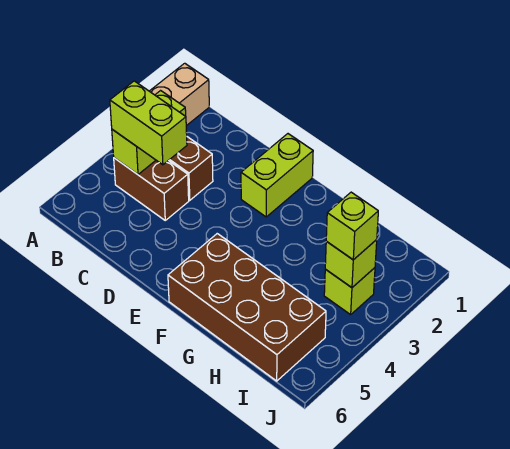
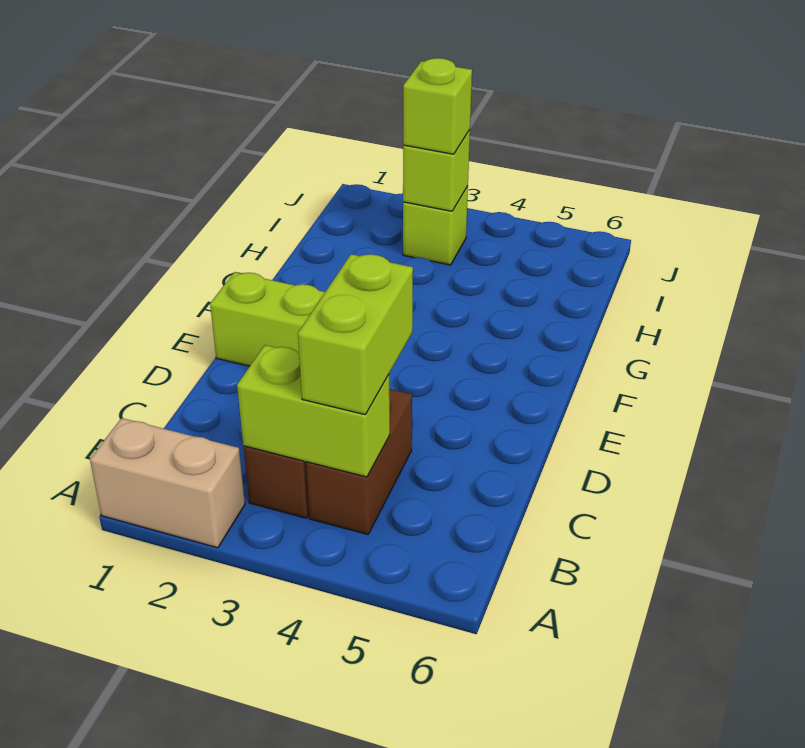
brown 2x4 brick [168,234,326,381] -> none

